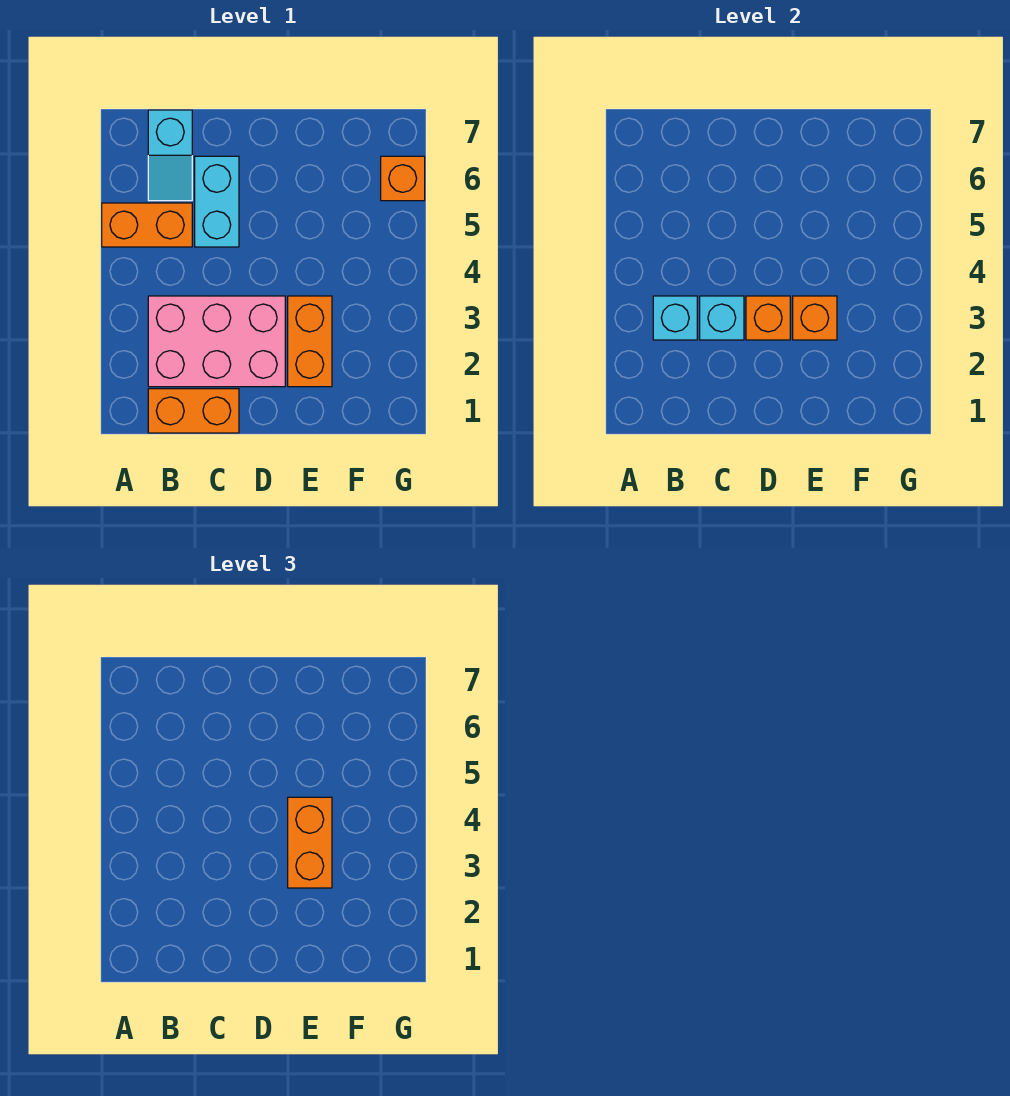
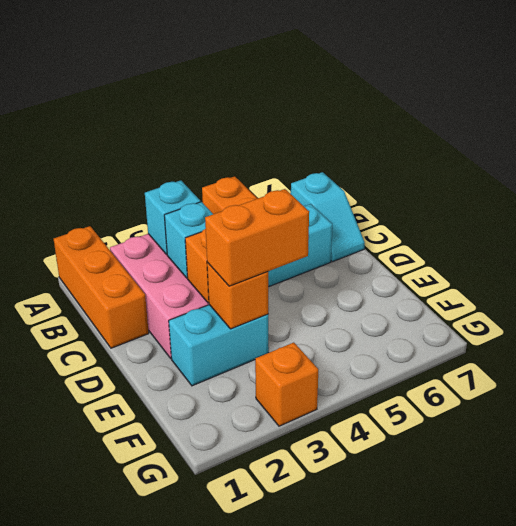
orange 1x2 brick [148,389,239,433] -> orange 1x3 brick [54,226,149,348]
cyan 1x2 slope [148,110,192,201] -> cyan 1x2 slope turned to [291,172,365,262]
orange 1x2 brick [288,296,332,387] -> cyan 1x2 brick [169,305,269,386]
orange 1x1 brick [381,156,425,201] -> orange 1x1 brick moved to [255,343,318,426]

